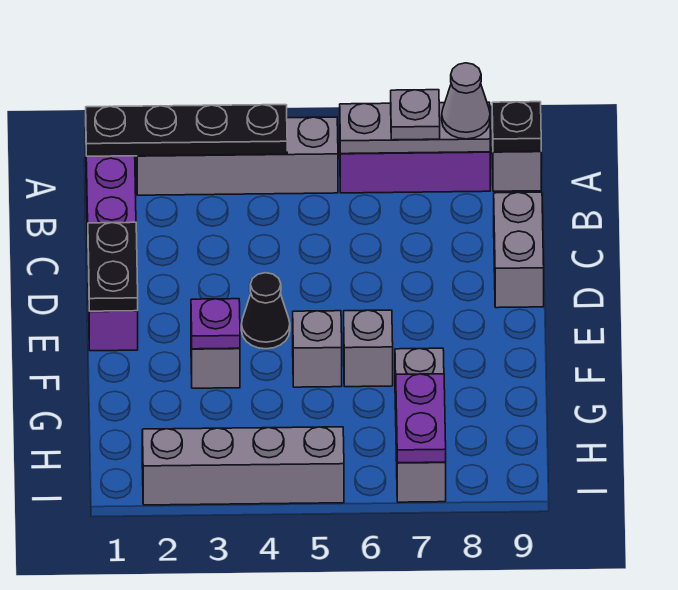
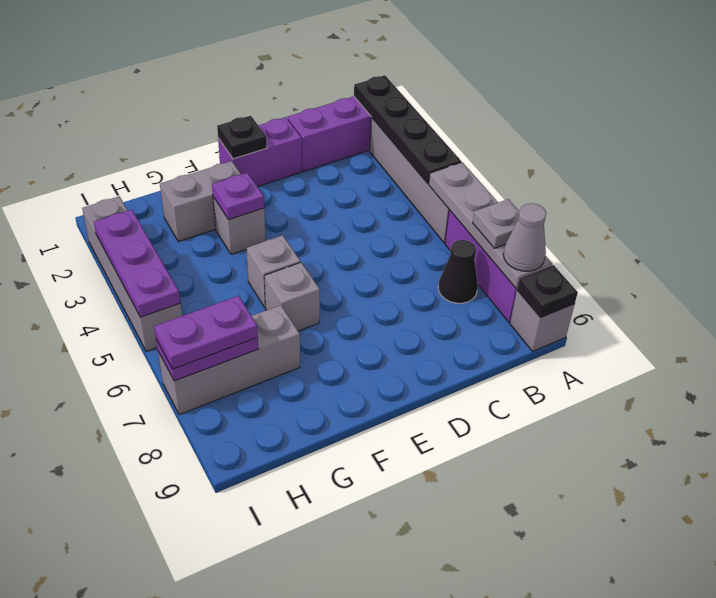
grey 1x3 plate [340,102,490,154] -> grey 1x4 plate [429,162,552,288]
grey 1x2 brick [494,192,544,308] -> grey 1x2 brick moved to [160,161,241,242]
black 1x2 plate [88,222,138,311] -> black 1x1 plate [217,116,267,159]
black 1x1 cone [241,273,290,349] -> black 1x1 cone moved to [438,240,478,303]
none -> purple 1x2 plate [154,296,258,369]
none -> purple 1x3 plate [94,210,180,317]

